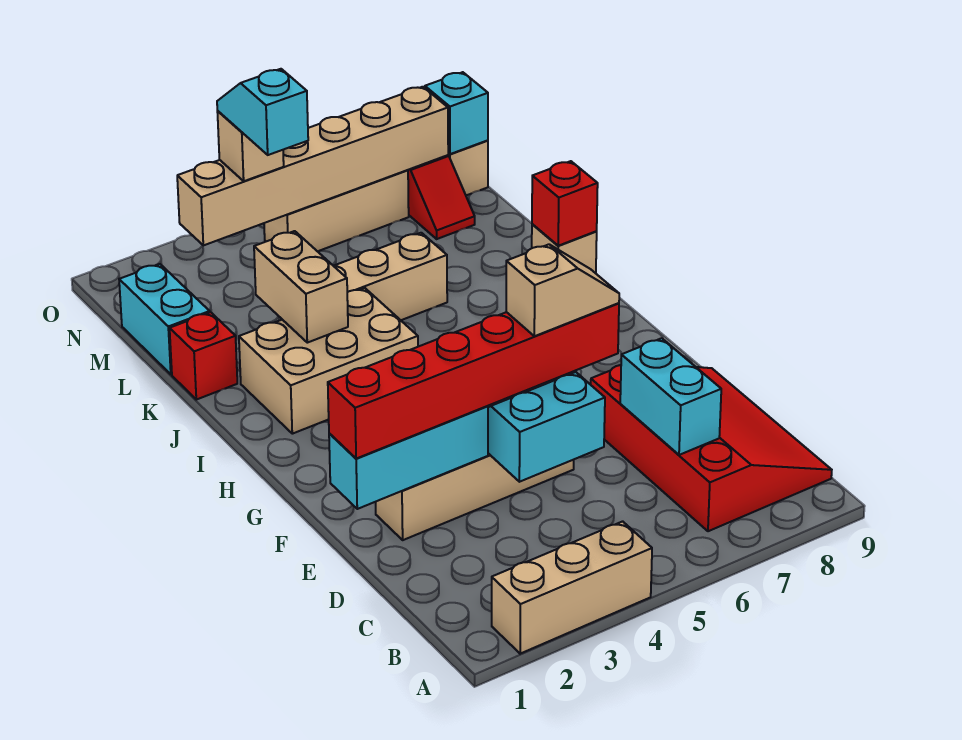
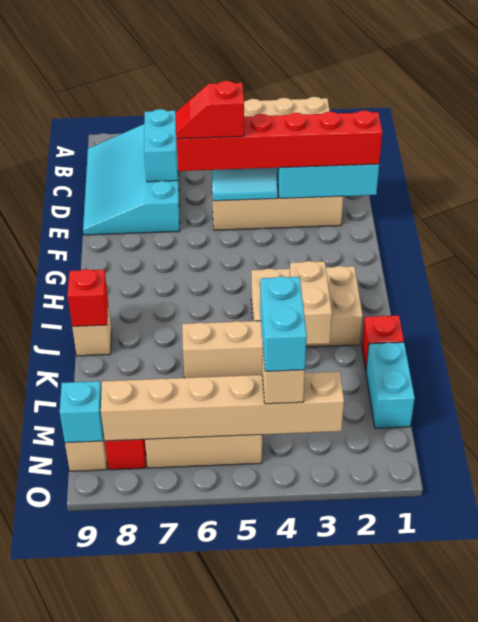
red 3x4 slope [591,365,832,531] -> cyan 3x4 slope [83,124,180,235]
tan 1x2 slope [506,244,619,336] -> red 1x2 slope [175,81,244,139]
cyan 1x2 slope [217,69,308,155] -> cyan 1x2 brick [260,276,307,371]

